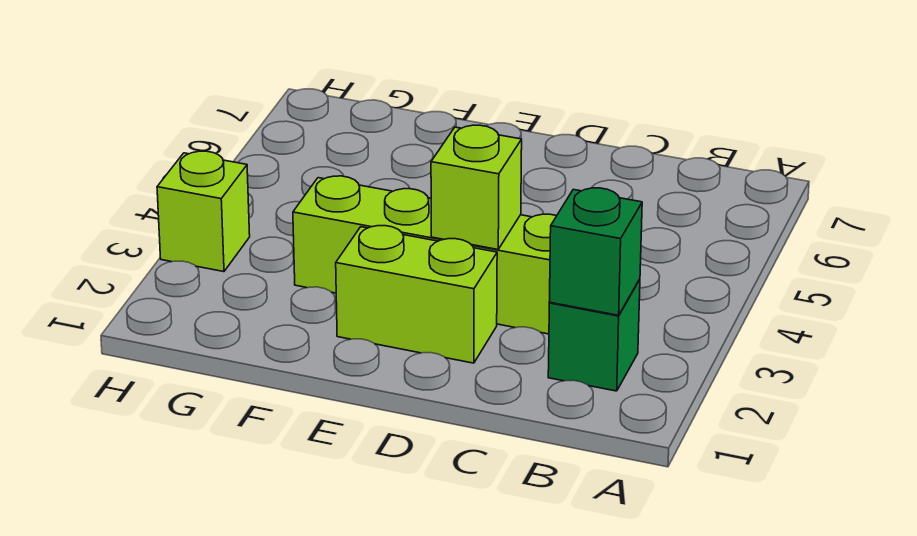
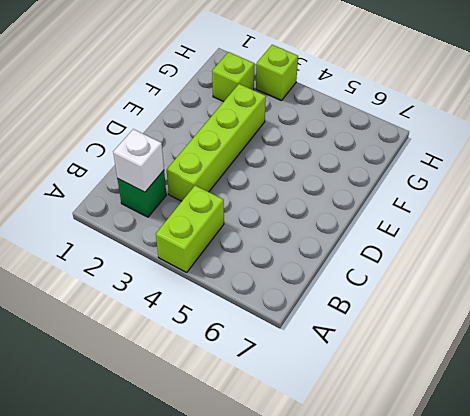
green 1x1 brick [549,188,642,315] -> white 1x1 brick [113,129,164,192]
lime 1x2 brick [336,226,497,363] -> lime 1x2 brick moved to [156,186,224,272]
lime 1x1 brick [431,125,522,249] -> lime 1x1 brick moved to [212,52,254,102]

